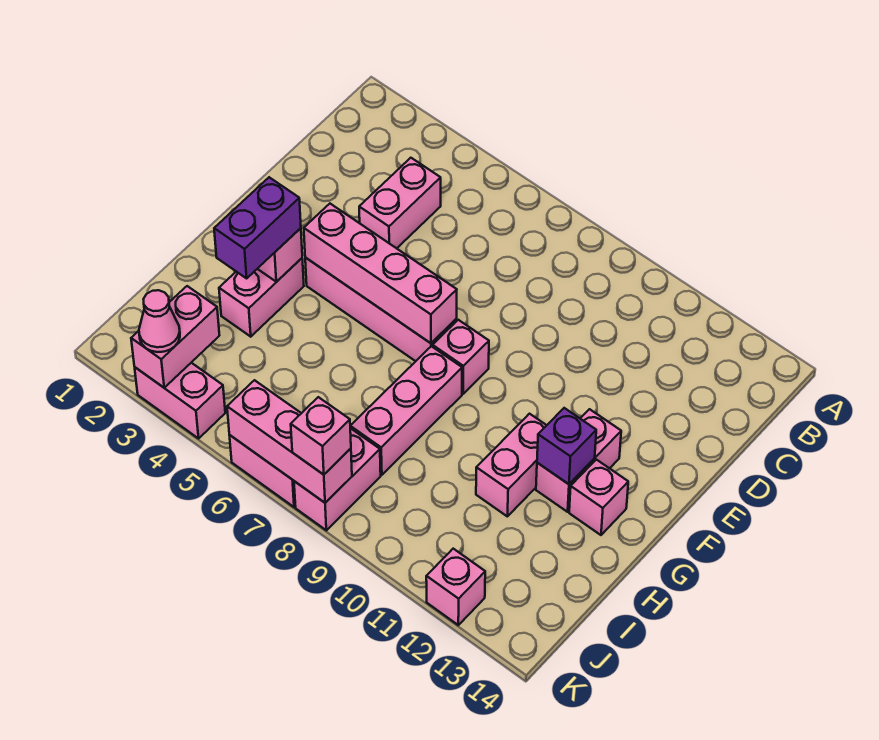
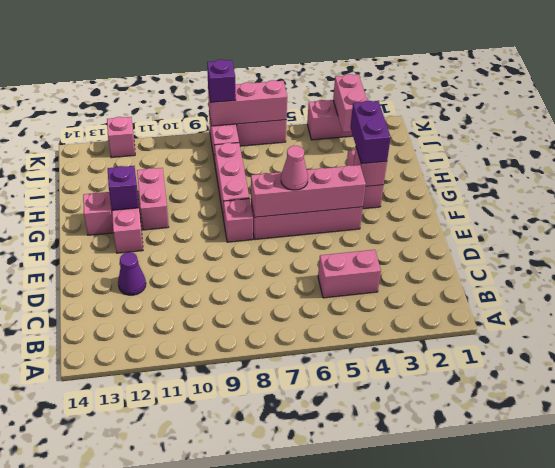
pink 1x2 brick [359,158,441,248] -> pink 1x2 brick turned to [318,250,381,298]
none -> purple 1x1 cone [118,252,146,295]
pink 1x1 cone [139,290,180,352] -> pink 1x1 cone moved to [281,146,308,190]
pink 1x1 brick [291,397,351,475] -> purple 1x1 brick [207,59,236,102]

